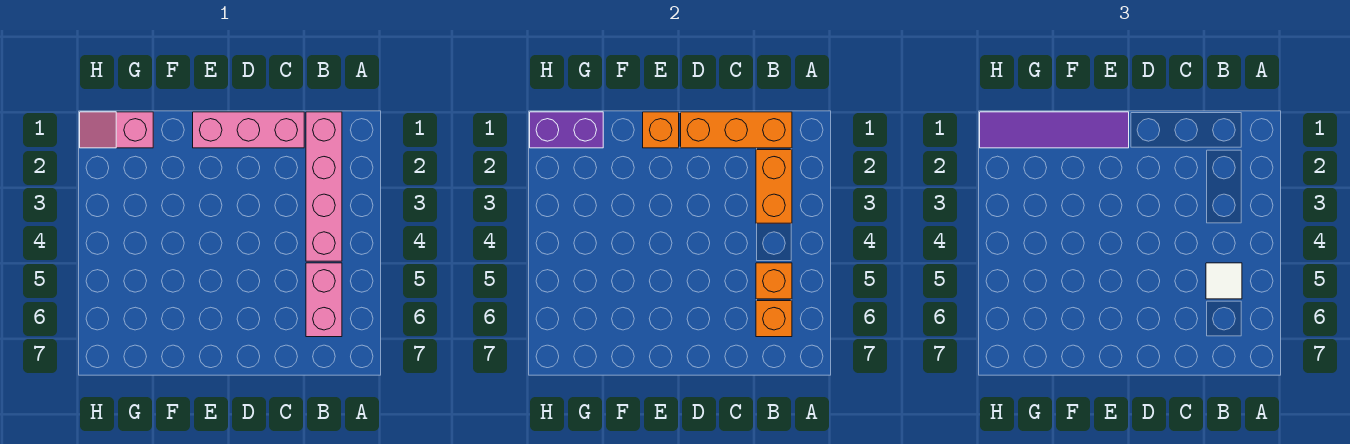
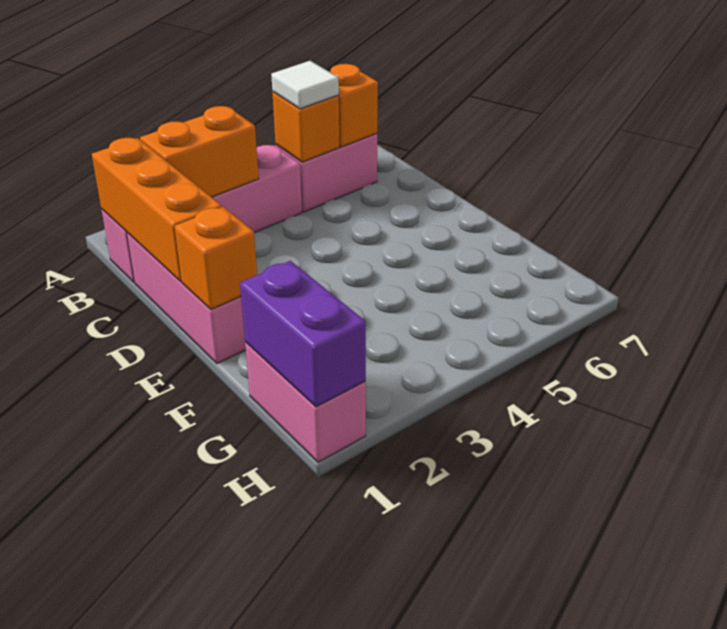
purple 1x4 tile [980,112,1129,148] -> none
pink 1x2 slope [80,112,153,148] -> pink 1x2 brick [245,342,366,462]

